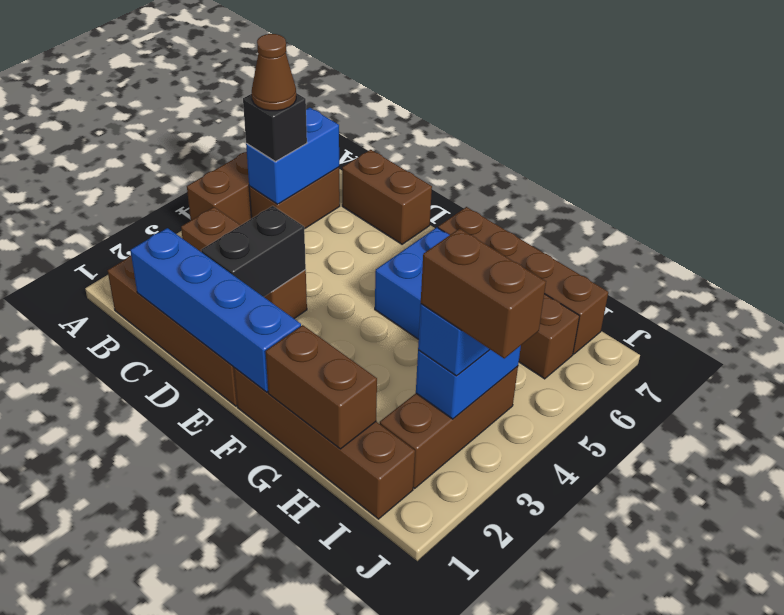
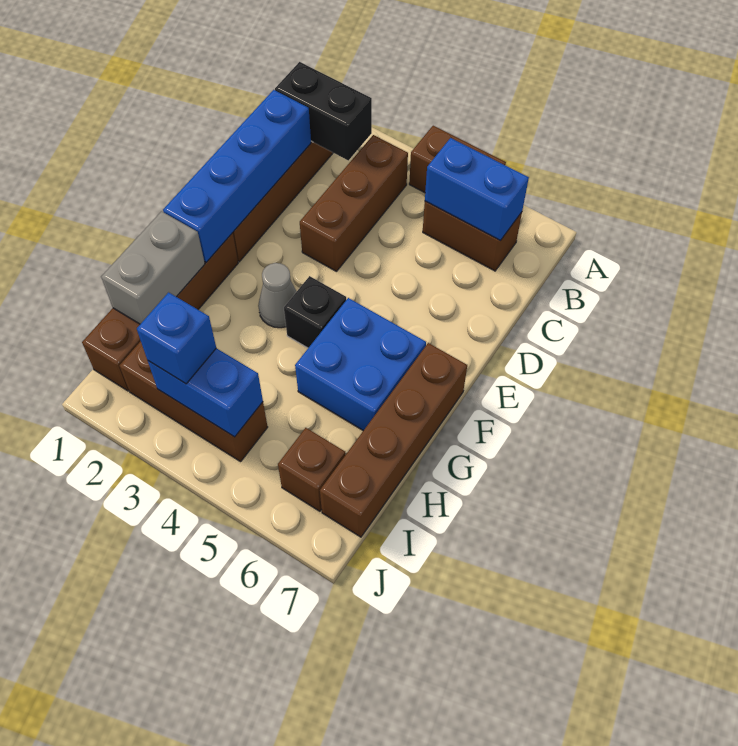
black 1x1 brick [243,93,307,162] -> black 1x1 brick moved to [284,276,346,348]
brown 1x1 cone [252,34,296,111] -> none
brown 1x2 brick [342,150,432,244] -> none
black 1x2 brick [201,206,306,297] -> black 1x2 brick moved to [275,62,372,160]
none -> grey 1x1 cone [258,263,297,328]
brown 1x2 brick [266,325,377,449] -> grey 1x2 brick [101,211,205,324]
brown 1x2 brick [421,229,546,358] -> none

